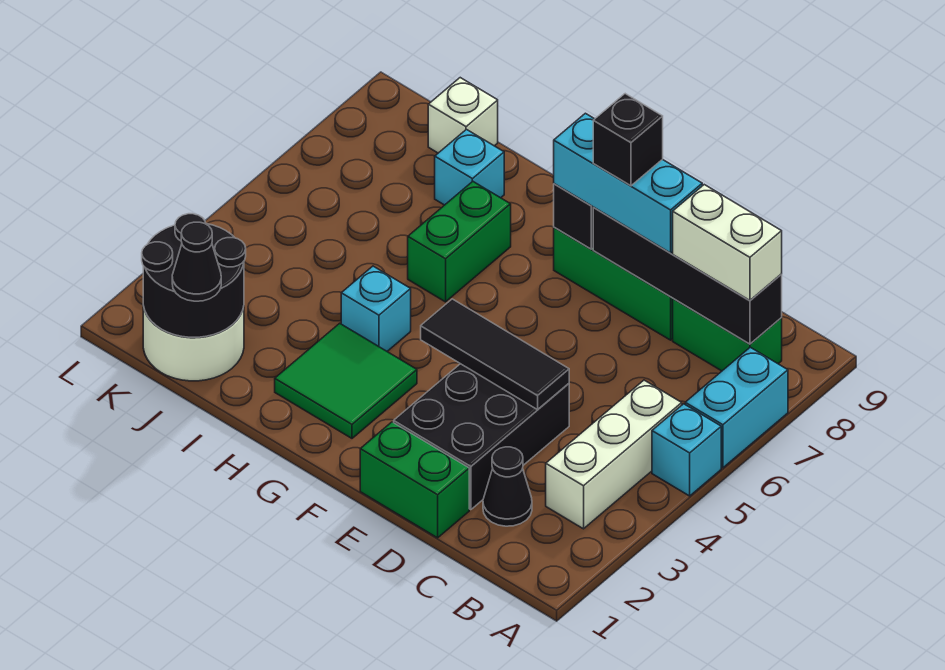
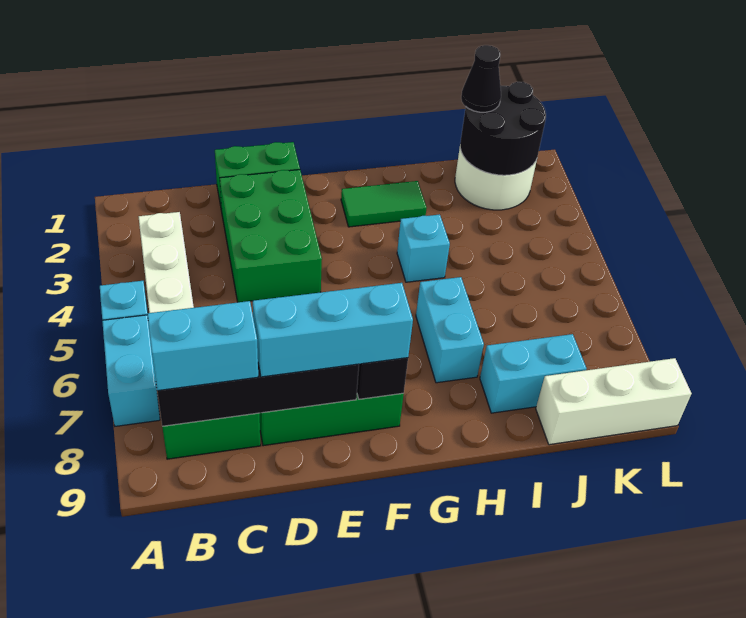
white 1x2 brick [673,185,782,300] -> cyan 1x2 brick [147,301,258,391]
black 1x1 cone [483,447,532,526] -> none
black 2x3 brick [394,364,569,510] -> green 2x3 brick [220,170,322,302]
black 1x3 tile [421,299,569,410] -> none
black 1x1 brick [593,94,663,186] -> none
green 2x2 tile [275,323,417,438] -> green 1x2 tile [341,181,427,227]
green 1x2 brick [408,181,511,302] -> cyan 1x2 brick [416,277,484,383]
cyan 1x1 brick [435,130,504,205] -> cyan 1x2 brick [480,334,587,413]
white 1x1 brick [428,78,498,153] -> white 1x3 brick [536,358,692,445]

